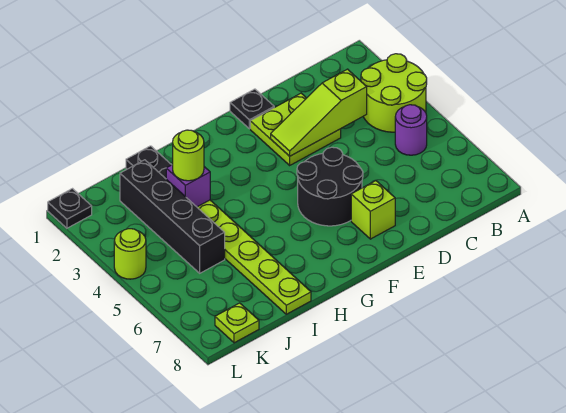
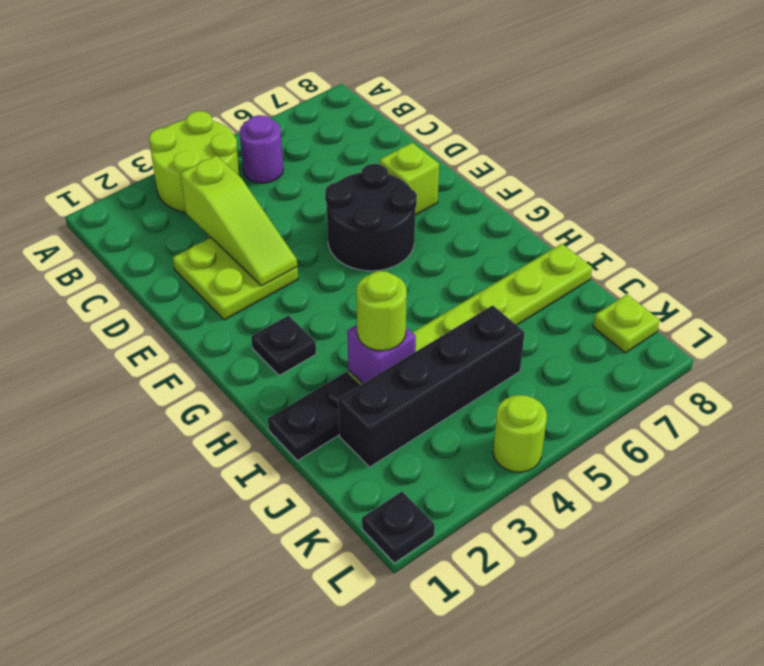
black 1x1 plate [230,89,274,129] -> black 1x1 plate moved to [251,316,316,375]

